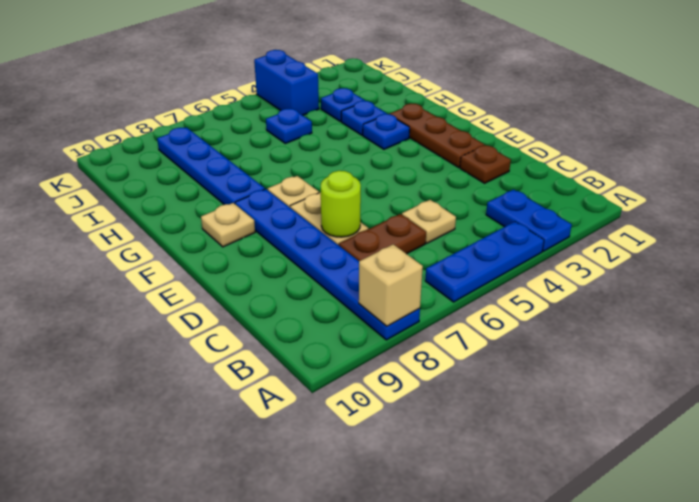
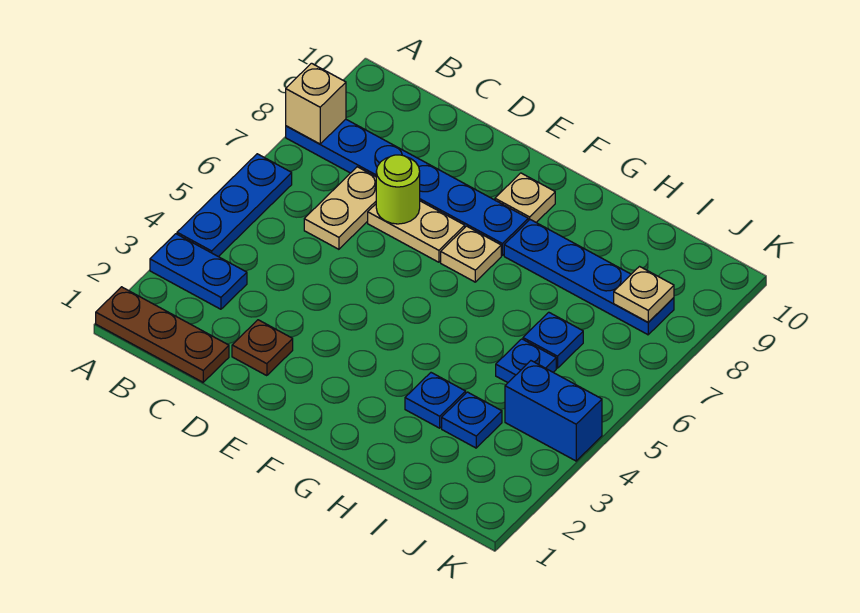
tan 1x1 plate [402,200,456,243] -> tan 1x1 plate moved to [614,267,674,322]
brown 1x2 plate [339,214,426,261] -> tan 1x2 plate [304,167,376,249]
brown 1x3 plate [390,104,484,167] -> brown 1x3 plate moved to [96,287,229,382]
blue 1x1 plate [363,114,410,149] -> blue 1x1 plate moved to [523,312,583,368]

